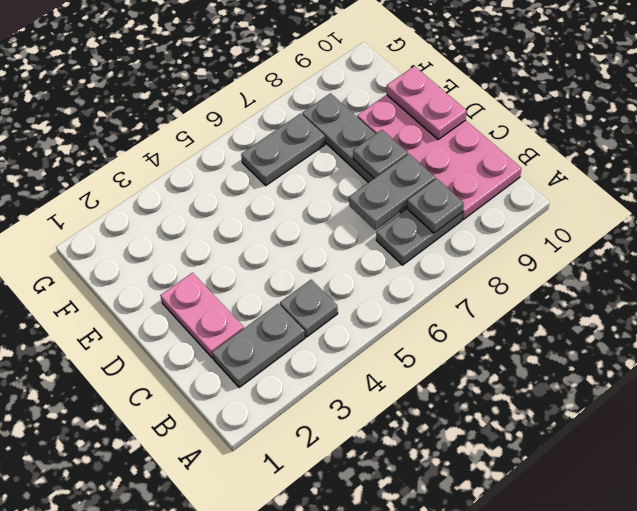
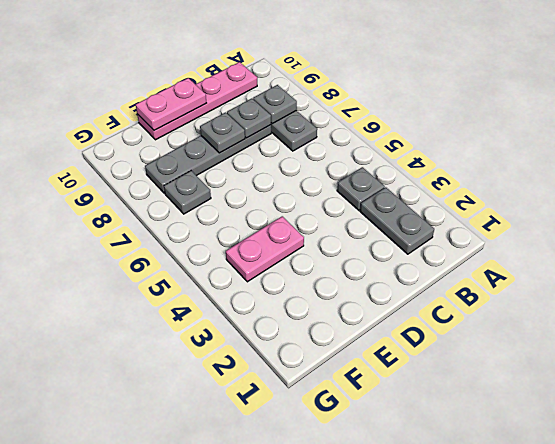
pink 2x4 plate [357,95,521,220] -> pink 1x4 plate [137,62,257,140]
pink 1x2 plate [160,273,244,358] -> pink 1x2 plate moved to [226,216,304,282]
grey 1x2 plate [349,154,435,230] -> grey 1x1 plate [227,99,271,138]
grey 1x2 plate [241,114,325,186] -> grey 1x1 plate [164,171,211,214]

